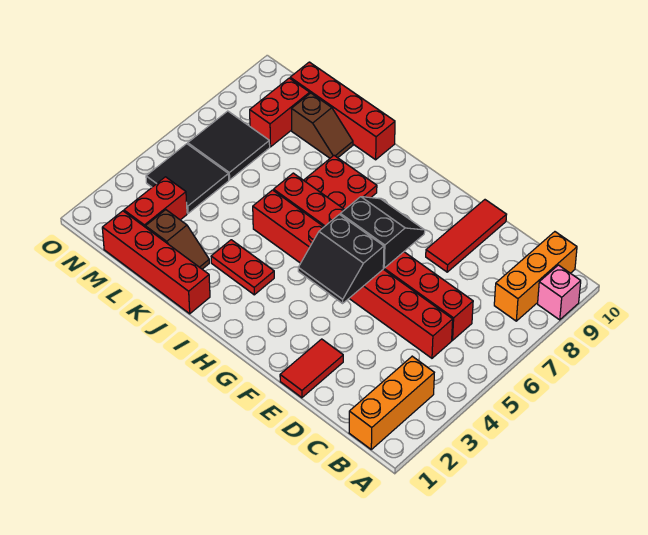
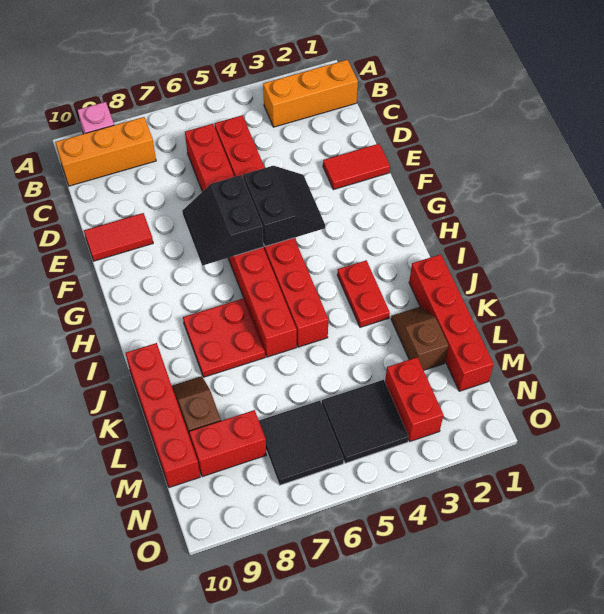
red 1x3 tile [426,200,507,272] -> red 1x2 tile [84,213,153,261]
red 1x2 brick [124,177,187,227] -> red 1x2 brick turned to [385,357,443,442]

